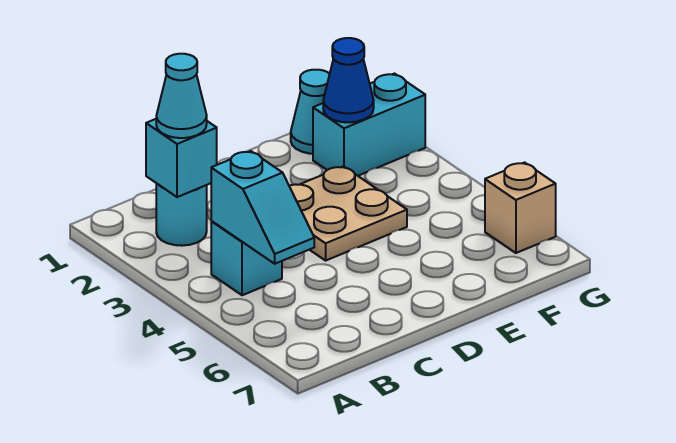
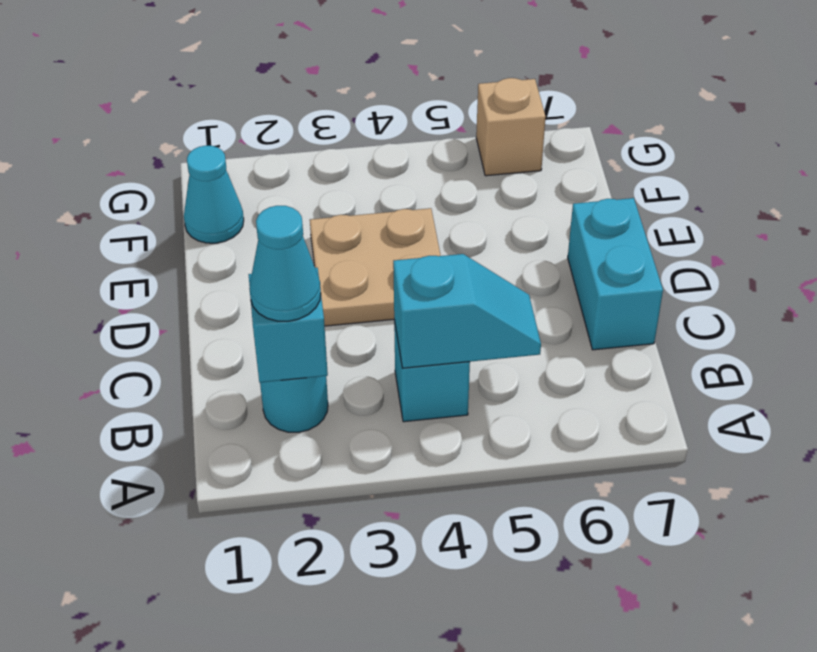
cyan 1x2 brick [313,74,425,176] -> cyan 1x2 brick moved to [568,198,663,350]
blue 1x1 cone [323,38,374,122] -> none

